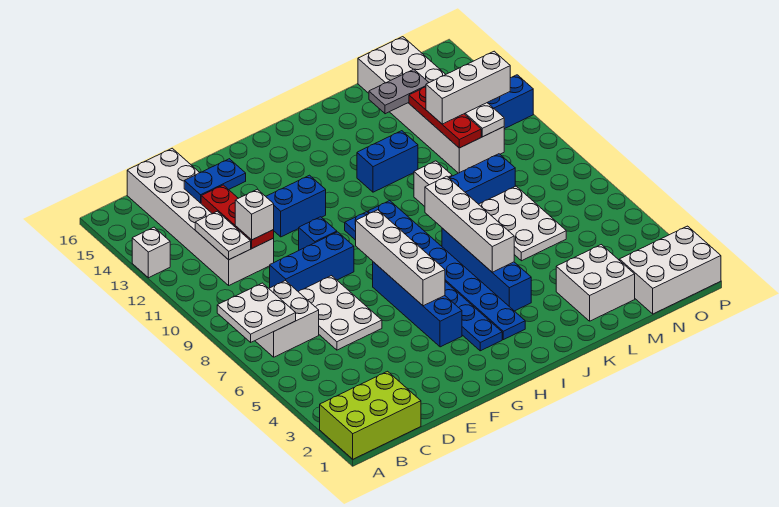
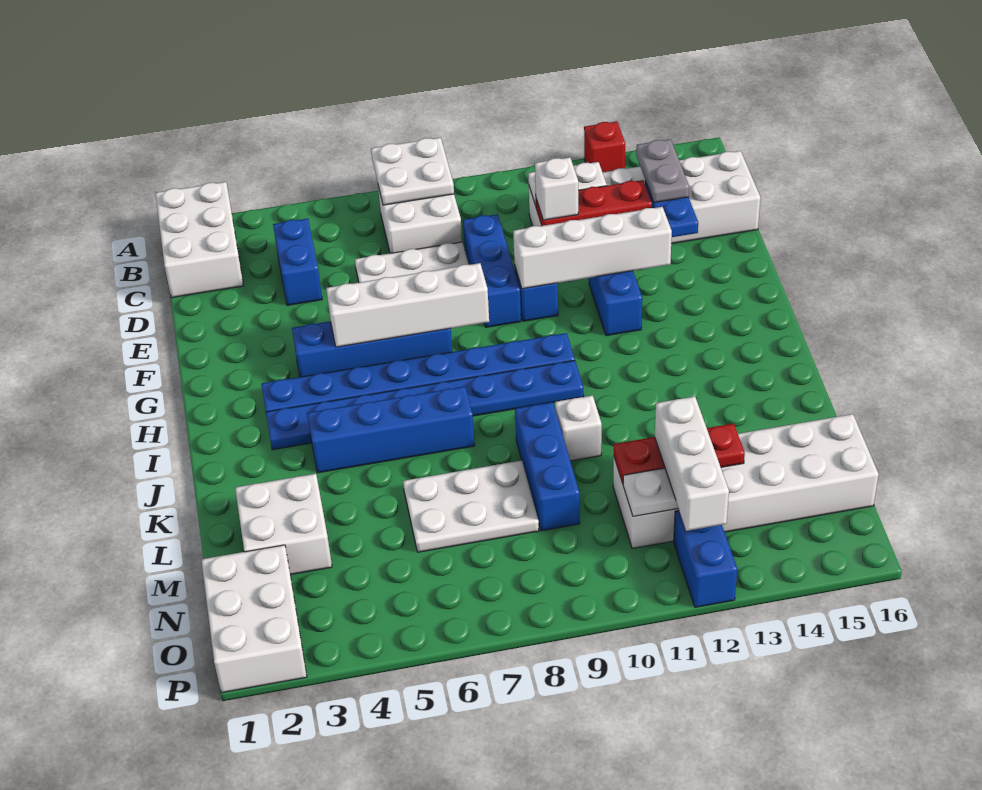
lime 2x3 brick [320,371,421,459] -> white 2x3 brick [155,182,243,298]
white 1x1 brick [132,227,170,278] -> red 1x1 brick [584,122,625,172]
white 1x4 brick [425,176,514,272] -> white 1x4 brick moved to [513,207,672,289]
blue 1x2 brick [357,131,418,192] -> blue 1x2 brick moved to [273,219,322,305]
grey 1x2 plate [369,69,429,114] -> grey 1x2 plate moved to [636,139,689,202]

